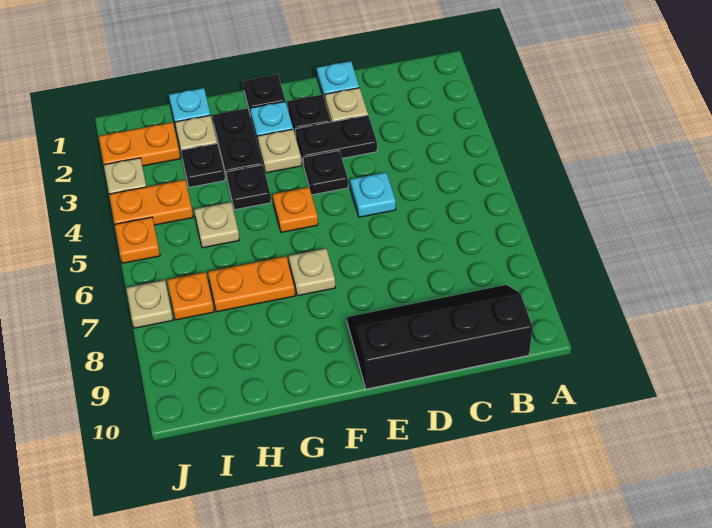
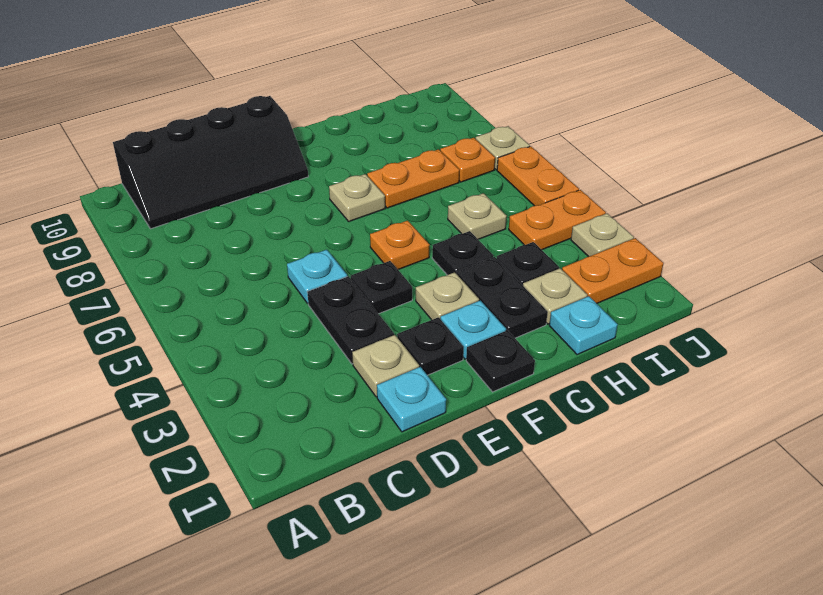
black 1x2 plate [295,115,377,165] -> black 1x2 plate turned to [307,276,394,364]
orange 1x1 plate [115,217,160,263] -> orange 1x2 plate [497,146,579,206]

